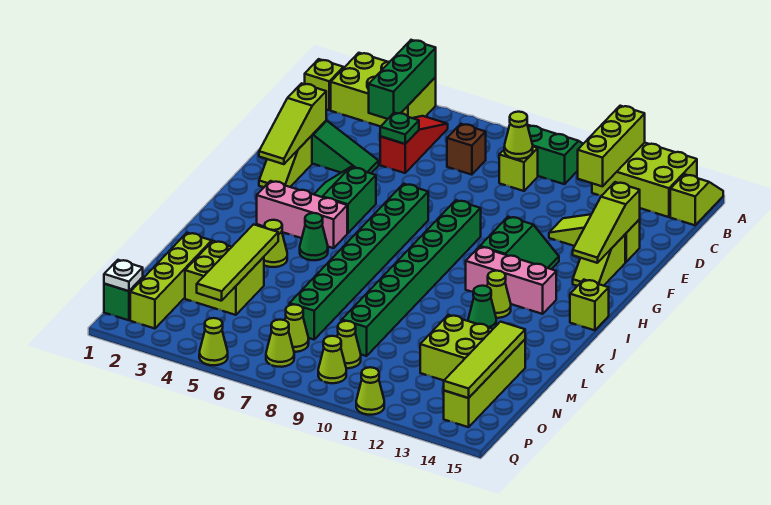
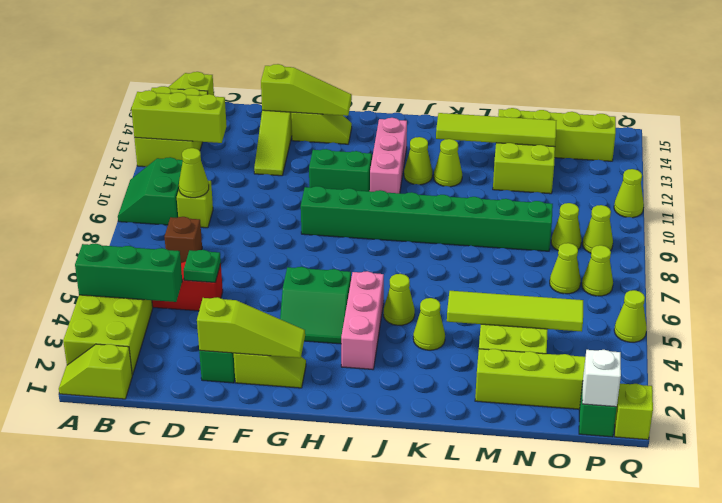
green 1x8 brick [290,184,428,340] -> none
lime 1x1 brick [570,280,609,330] -> lime 1x1 brick moved to [615,384,653,440]
green 1x1 cone [300,213,328,260] -> lime 1x1 cone [384,274,415,325]
green 1x1 cone [468,286,496,329] -> lime 1x1 cone [434,139,462,187]
lime 1x4 tile [444,322,525,398] -> lime 1x4 tile moved to [436,113,556,147]
white 1x1 plate [104,260,143,291] -> white 1x1 brick [582,350,621,407]

